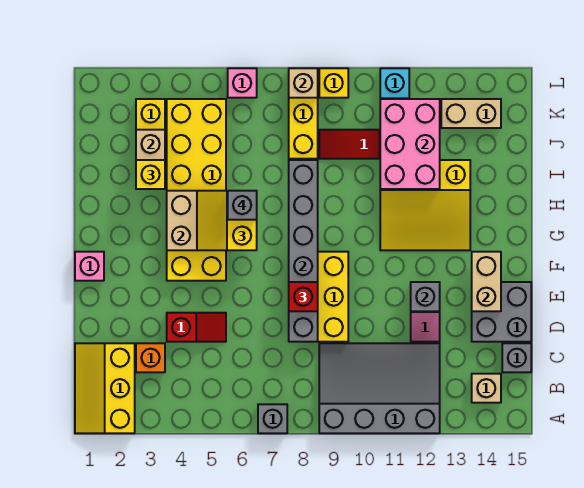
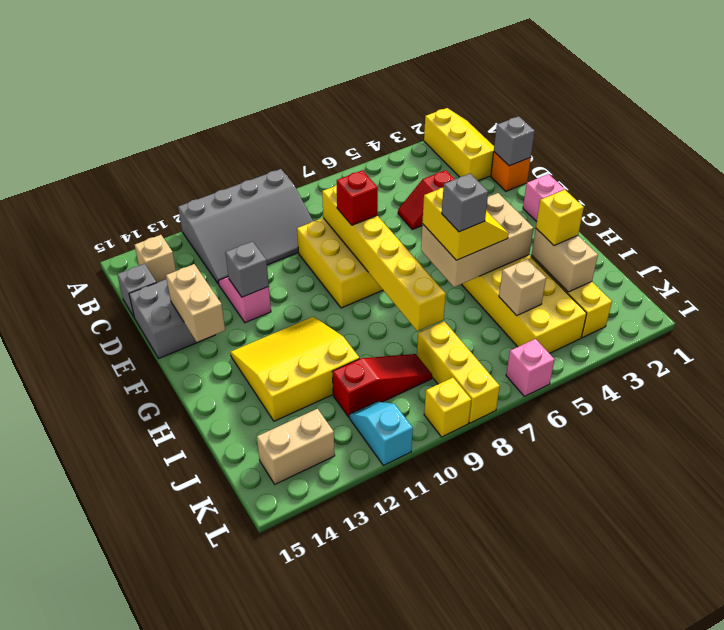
grey 1x1 brick [258,404,287,433] -> grey 1x1 brick moved to [494,116,535,166]
orange 1x1 brick [136,343,165,372] -> orange 1x1 brick moved to [491,152,531,191]
grey 1x6 brick [289,160,318,342] -> yellow 1x6 brick [322,185,446,331]
pink 2x3 brick [380,99,440,189] -> none
tan 1x1 brick [289,68,318,98] -> tan 1x1 brick moved to [499,259,546,316]

